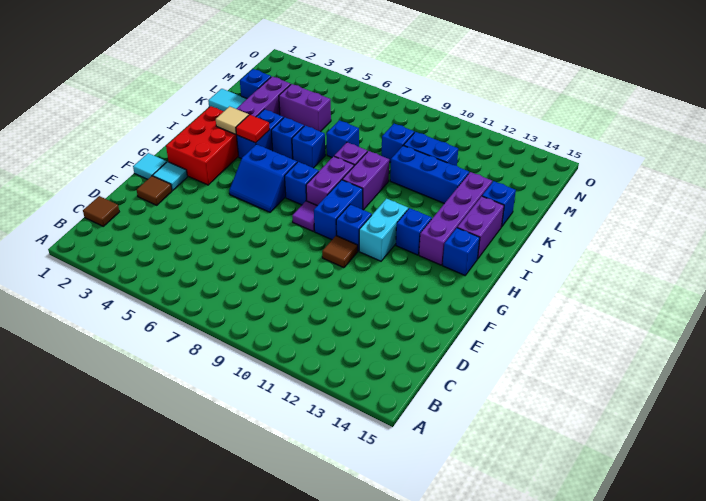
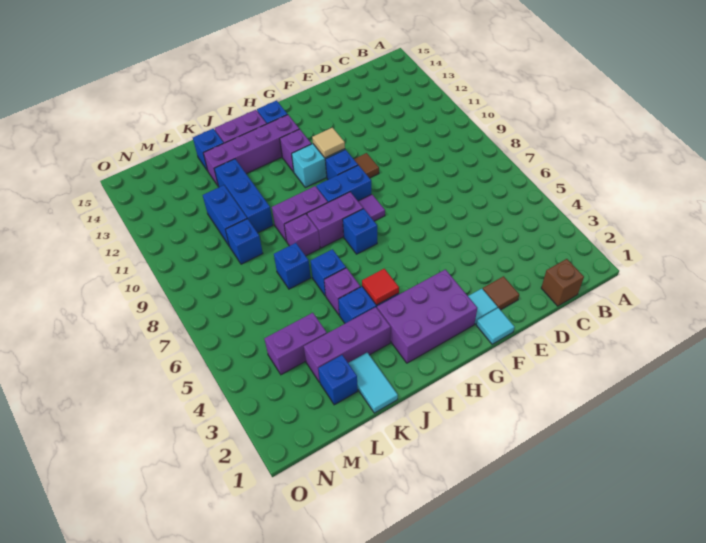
brown 1x1 tile [83,196,119,226] -> brown 1x1 brick [541,259,584,306]
red 2x3 brick [166,106,239,185] -> purple 2x3 brick [377,269,477,363]
blue 2x2 slope [229,144,297,212] -> none
blue 1x1 brick [396,208,432,255] -> purple 1x1 brick [280,129,311,172]
tan 1x1 tile [216,106,249,134] -> tan 1x1 tile moved to [312,128,345,158]
blue 1x1 brick [271,117,304,159] -> purple 1x1 brick [324,268,360,315]
purple 1x2 brick [279,84,331,132] -> purple 1x2 brick turned to [264,313,327,375]

